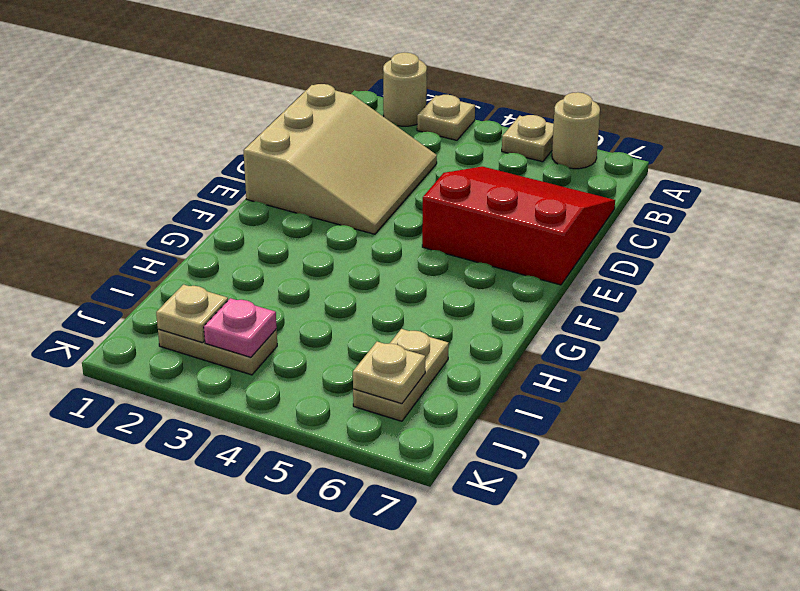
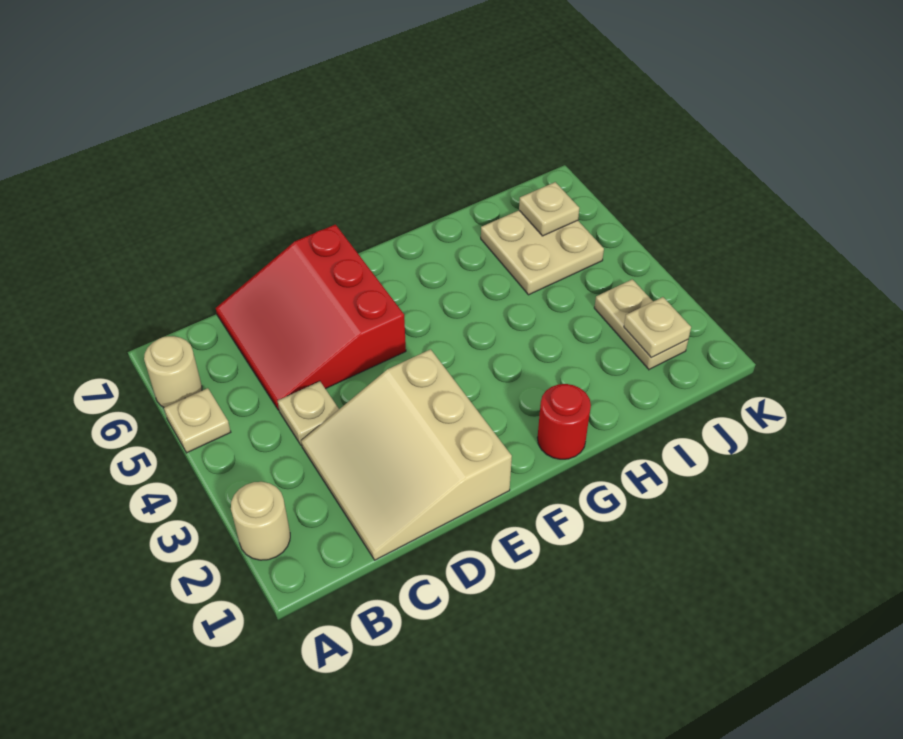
tan 1x1 plate [417,95,475,140] -> tan 1x1 plate moved to [278,381,339,445]
tan 3x3 slope [243,84,437,234] -> tan 3x3 slope turned to [301,349,512,560]
none -> red 1x1 round brick [537,384,591,459]
tan 1x2 plate [353,329,449,421] -> tan 2x2 plate [481,210,604,295]
pink 1x1 plate [204,298,277,357] -> none

